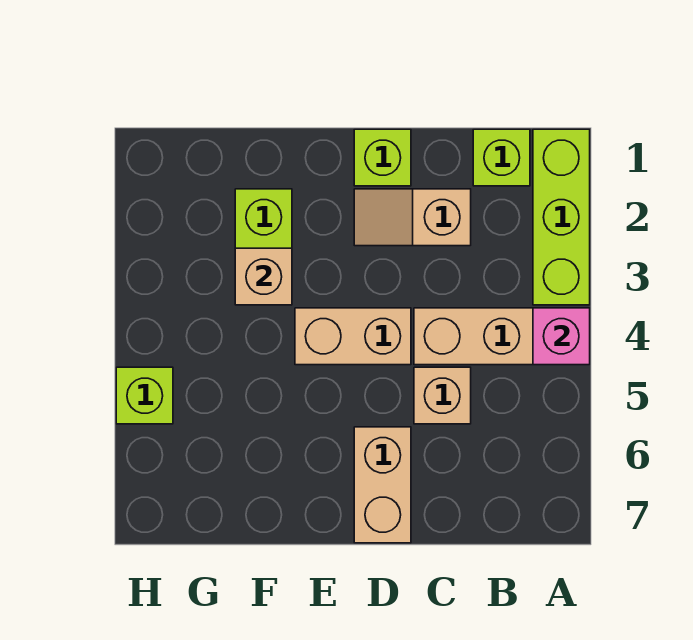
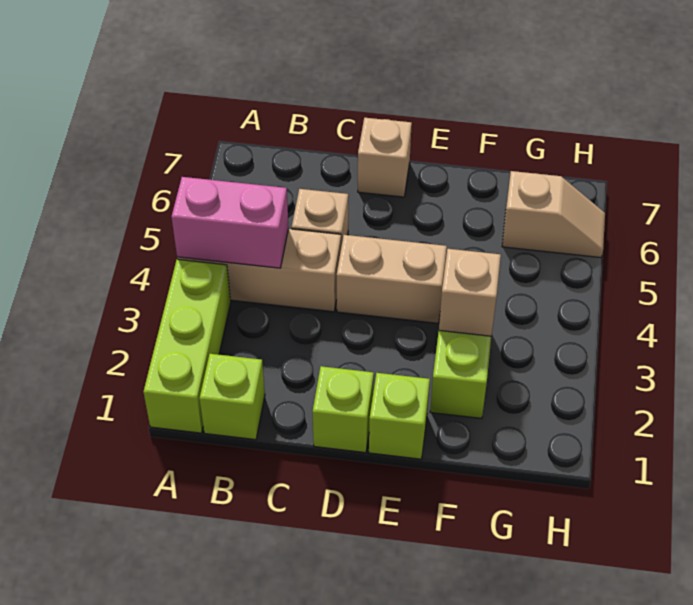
pink 1x1 brick [533,308,590,365] -> pink 1x2 brick [172,177,289,268]
tan 1x2 slope [354,189,471,246] -> tan 1x2 slope moved to [502,171,605,258]
tan 1x2 brick [354,427,411,543] -> tan 1x1 brick [358,118,412,197]
lime 1x1 brick [116,367,173,424] -> lime 1x1 brick moved to [369,373,430,459]

